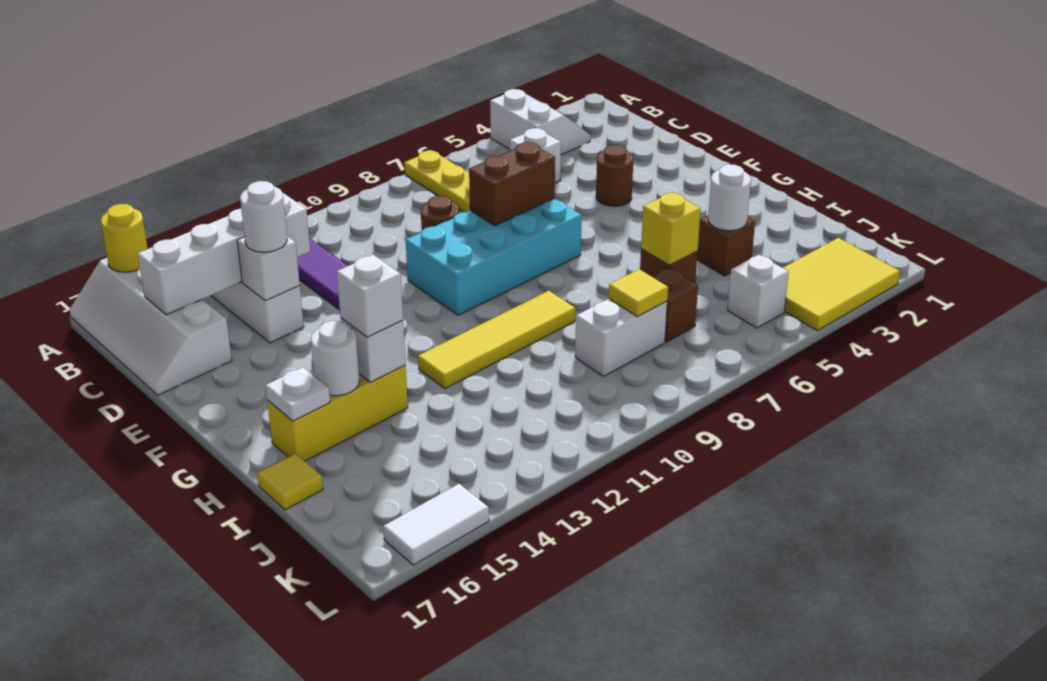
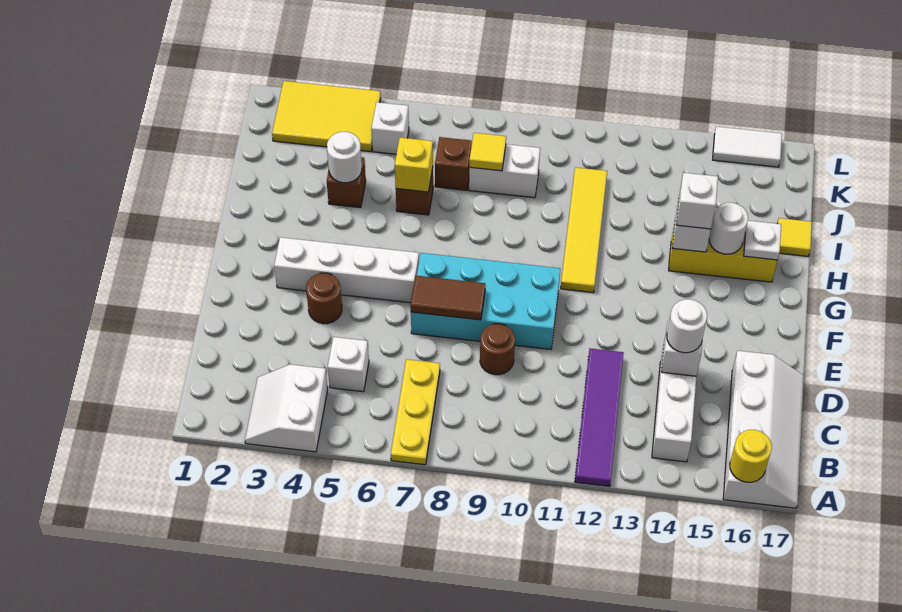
white 1x4 brick [138,193,310,315] -> white 1x4 brick moved to [274,237,419,303]
brown 1x2 brick [469,142,555,226] -> brown 1x2 tile [411,276,485,320]
yellow 1x4 tile [418,291,576,388] -> yellow 1x4 tile turned to [561,167,607,293]

